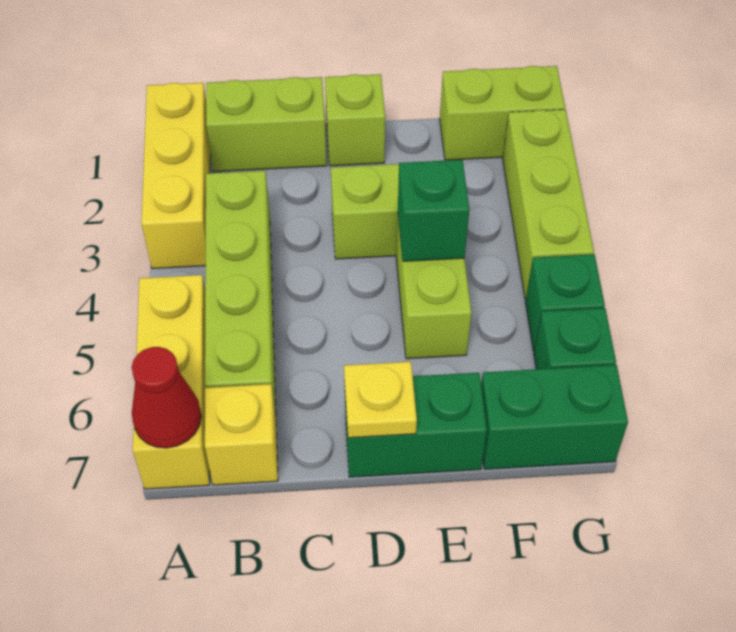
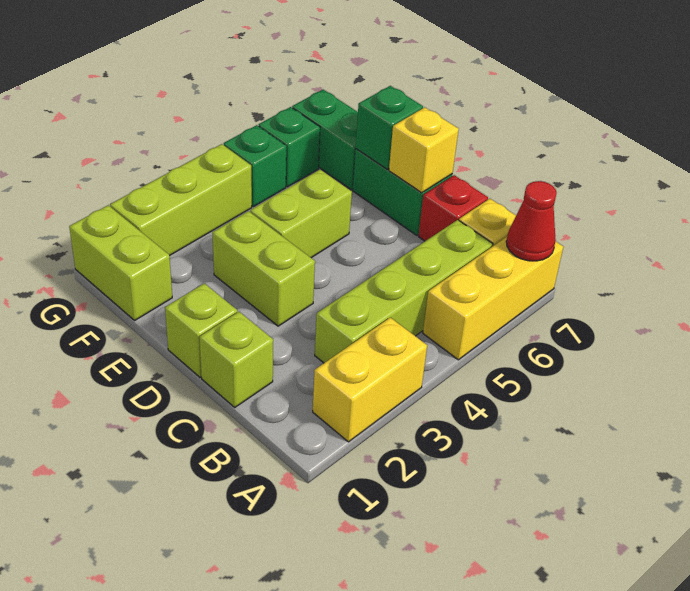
yellow 1x3 brick [141,83,210,269] -> yellow 1x2 brick [313,318,427,442]
lime 1x2 brick [206,77,327,172] -> lime 1x1 brick [200,312,273,407]
none -> red 1x1 brick [418,175,488,241]
yellow 1x1 plate [344,362,417,438] -> yellow 1x1 brick [389,107,459,193]
green 1x1 brick [398,160,469,261] -> green 1x1 brick moved to [356,86,423,169]

